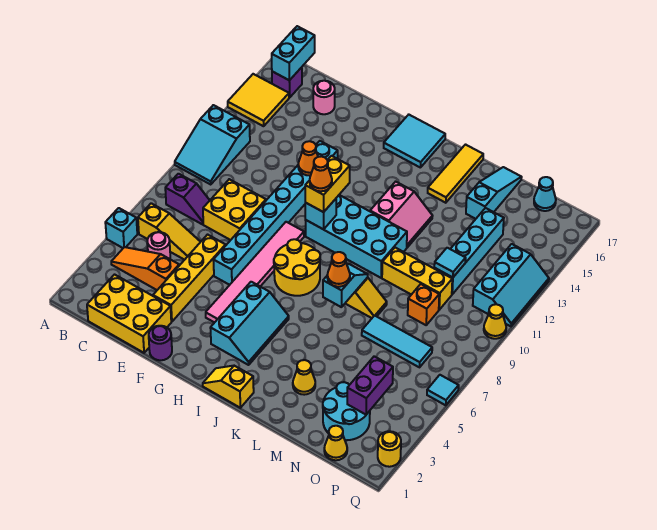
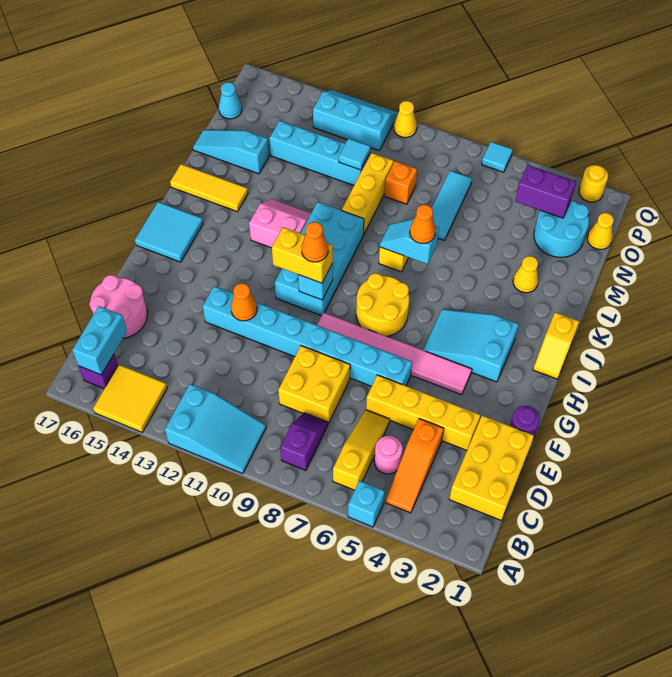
cyan 1x2 brick [272,26,315,80] -> cyan 1x2 brick turned to [72,306,127,375]
pink 1x1 round brick [313,81,335,114] -> pink 2x2 round brick [89,275,147,338]
cyan 2x3 slope [211,282,289,365] -> cyan 2x3 slope turned to [423,309,519,382]

